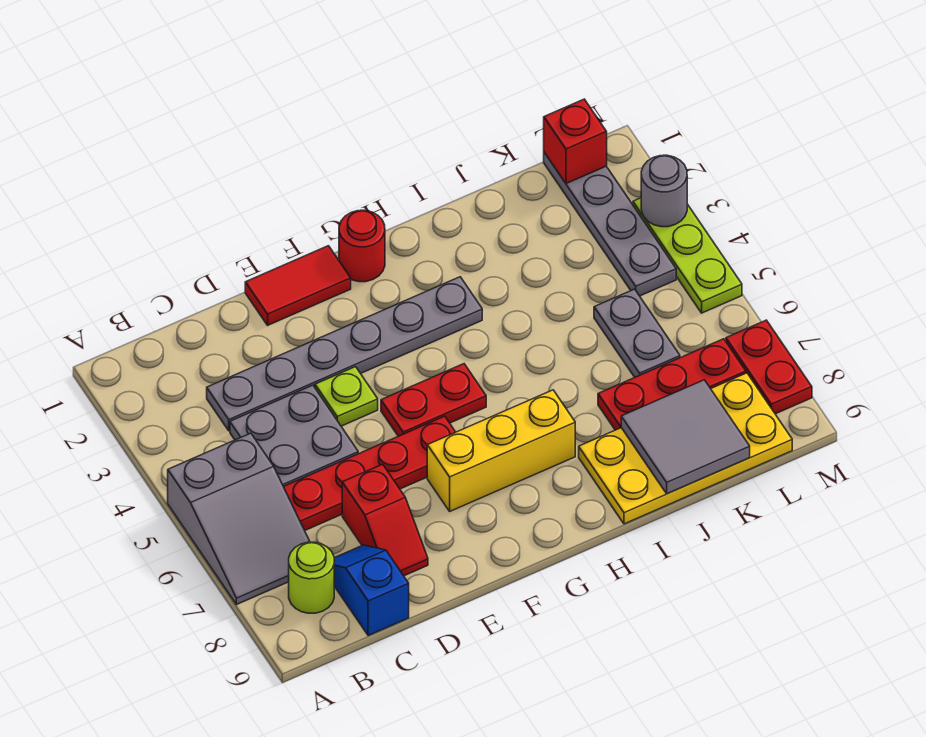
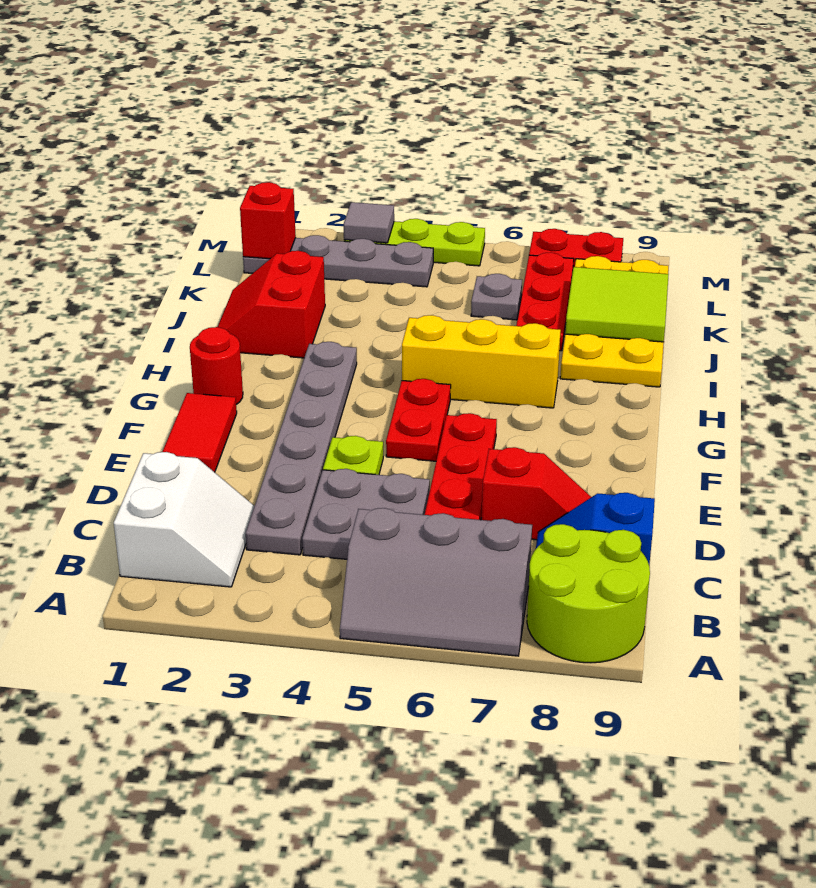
grey 2x3 slope [168,433,310,605] -> grey 2x3 slope turned to [340,508,532,656]
none -> white 2x2 slope [114,452,254,587]
lime 1x1 round brick [289,542,334,613] -> lime 2x2 round brick [527,524,650,663]
yellow 1x3 brick [427,390,575,511] -> yellow 1x3 brick turned to [402,315,561,408]
none -> red 2x2 slope [218,251,325,358]
grey 2x2 tile [621,380,750,494] -> lime 2x2 tile [565,267,669,342]
grey 1x2 plate [594,289,680,377] -> grey 1x1 plate [471,274,522,320]
grey 1x1 round brick [641,155,687,227] -> grey 1x1 tile [344,202,394,243]

